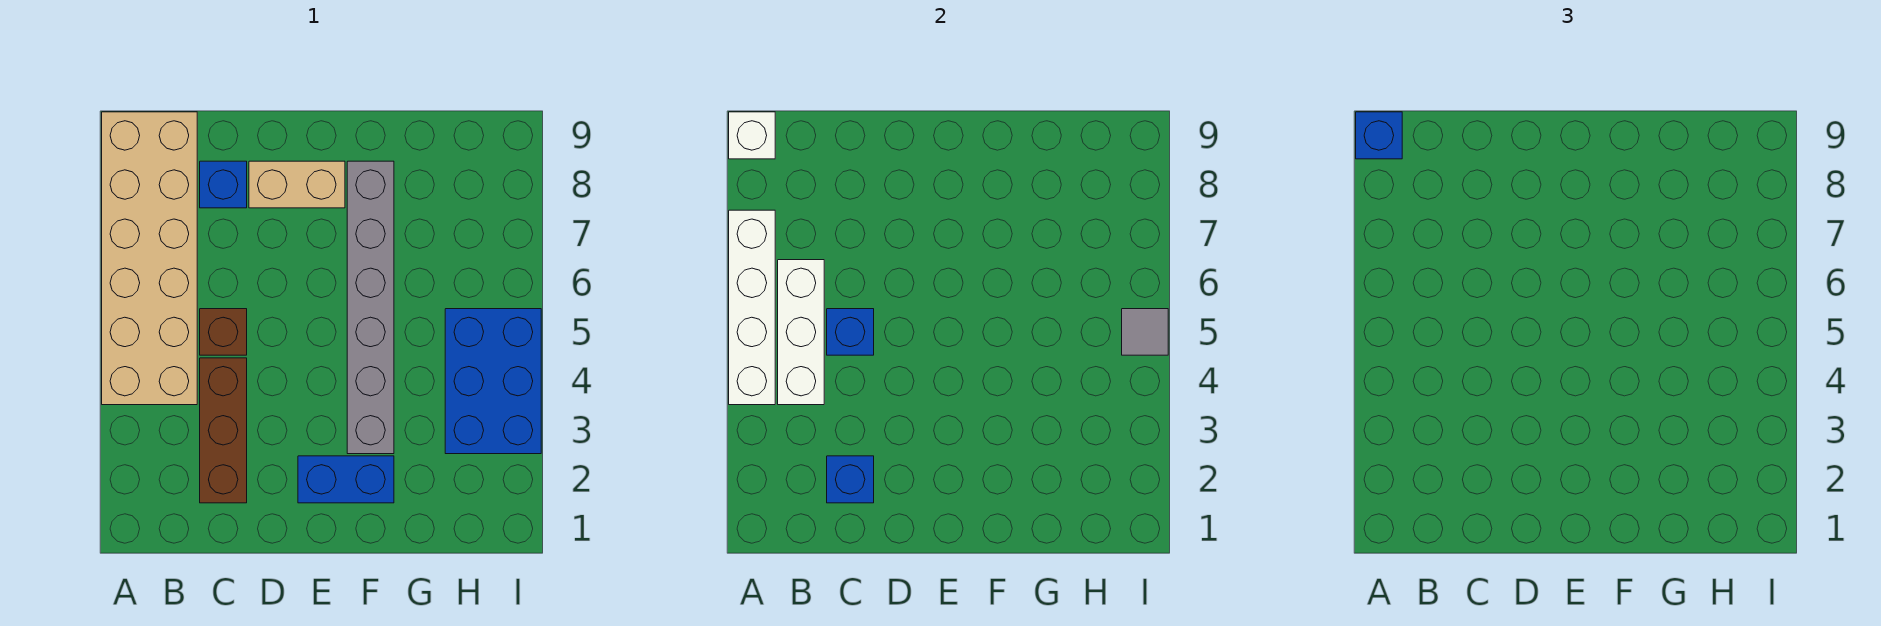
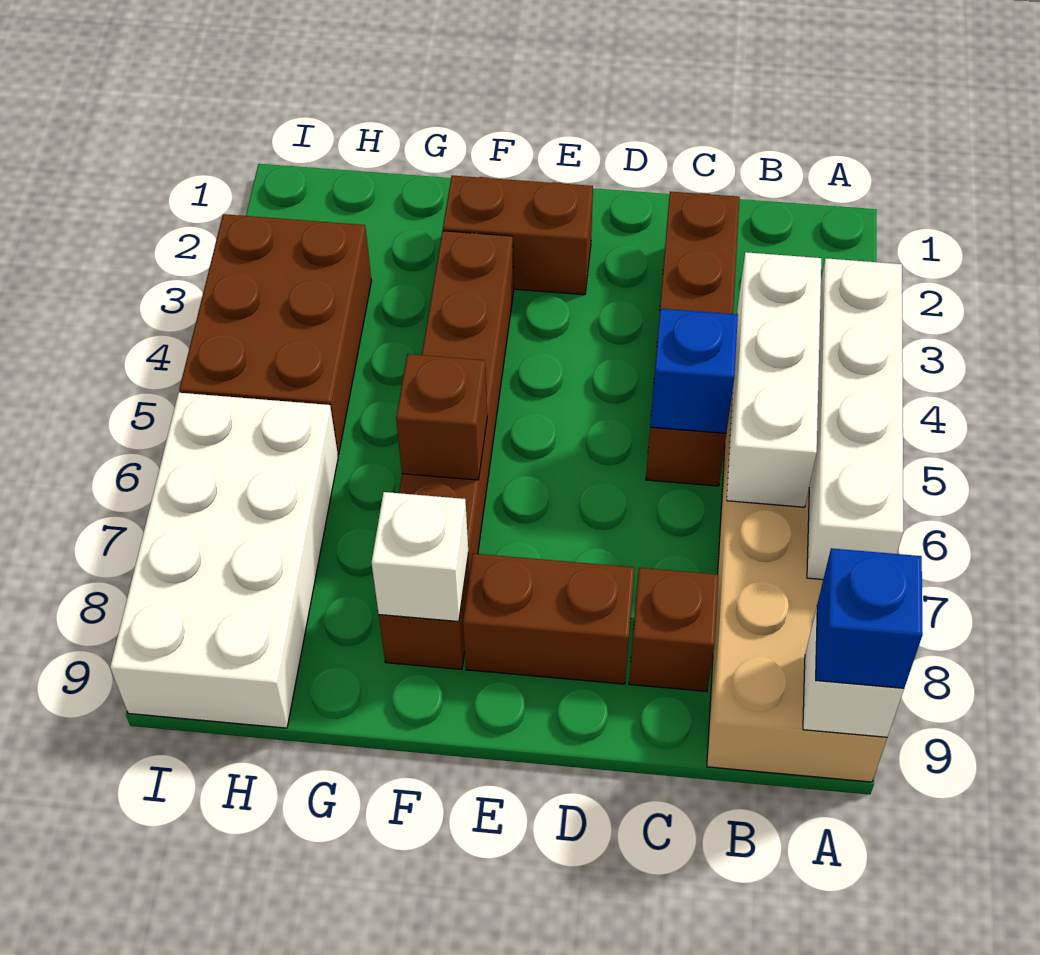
blue 1x1 brick [827,456,874,503] -> none
blue 1x1 brick [200,161,247,208] -> brown 1x1 brick [629,568,718,691]
tan 1x2 brick [249,161,345,208] -> brown 1x2 brick [463,554,635,684]
blue 1x2 brick [298,456,394,503] -> brown 1x2 brick [443,176,593,295]
grey 1x6 brick [347,161,394,454] -> brown 1x6 brick [379,231,514,669]
none -> brown 1x1 brick [396,354,487,480]
none -> white 1x1 brick [371,492,468,622]
blue 2x3 brick [445,309,541,454] -> brown 2x3 brick [179,214,371,455]
none -> white 2x4 brick [110,393,338,728]
grey 1x1 tile [1122,309,1168,355] -> none

